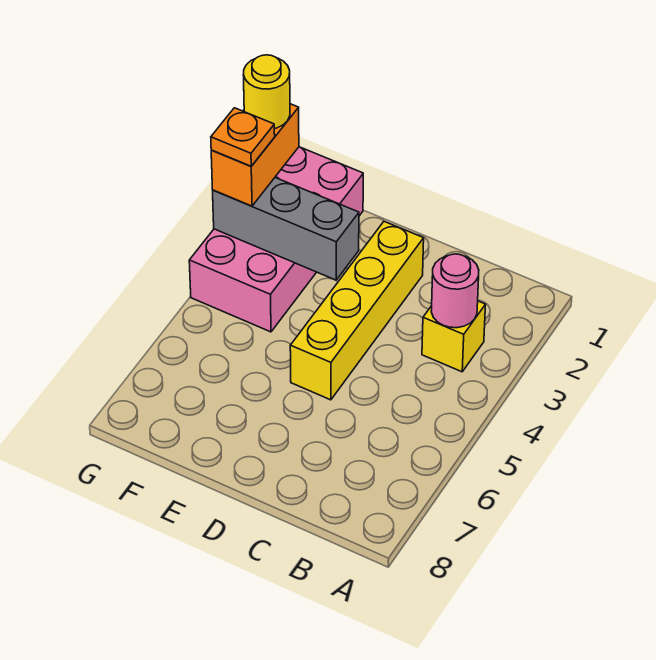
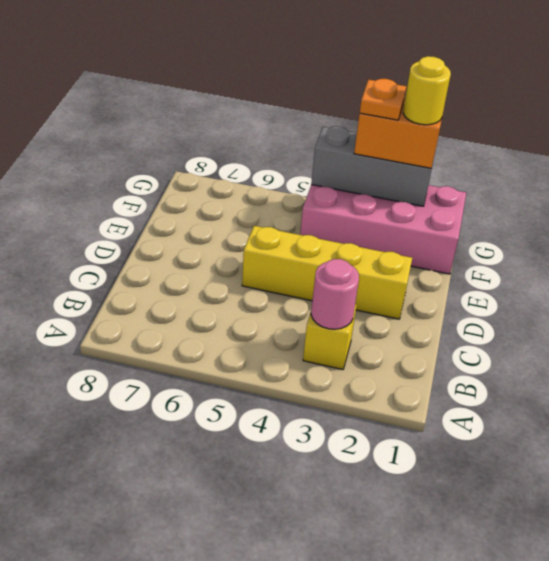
grey 1x3 brick [213,178,359,280] -> grey 1x3 brick turned to [311,126,433,206]

